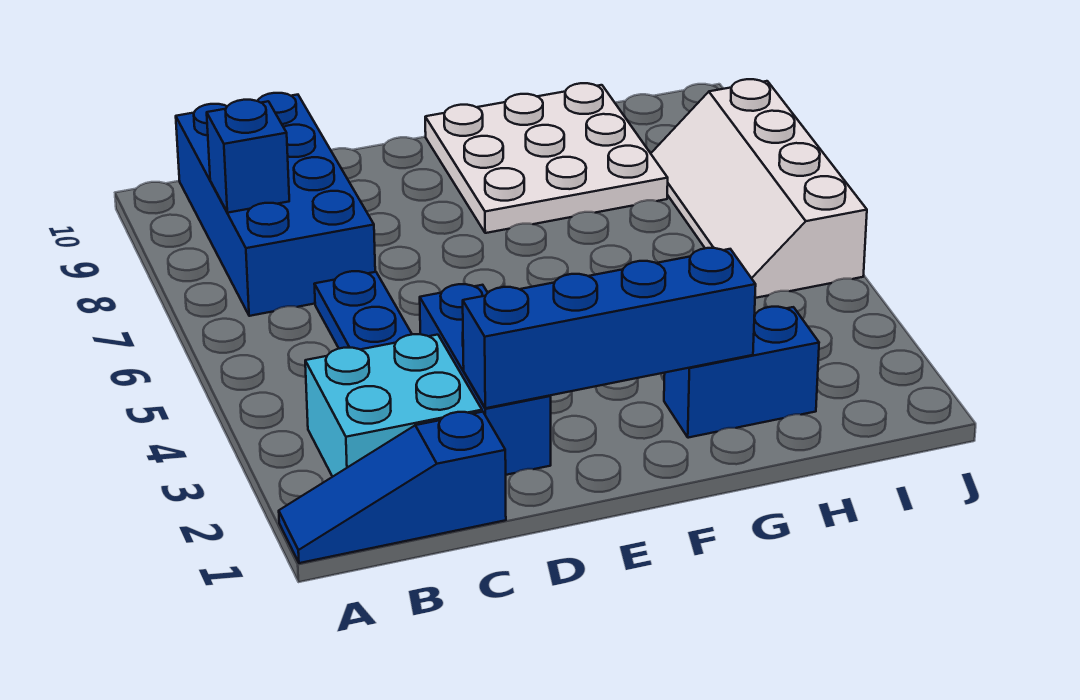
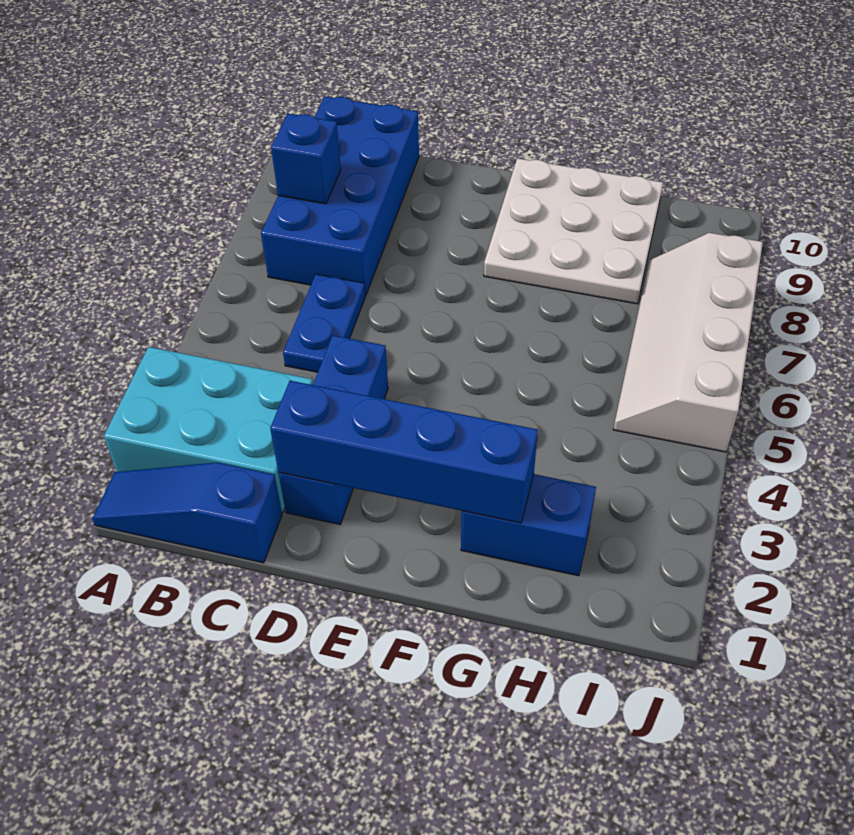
cyan 2x2 brick [305,334,482,477] -> cyan 2x3 brick [104,347,313,512]

